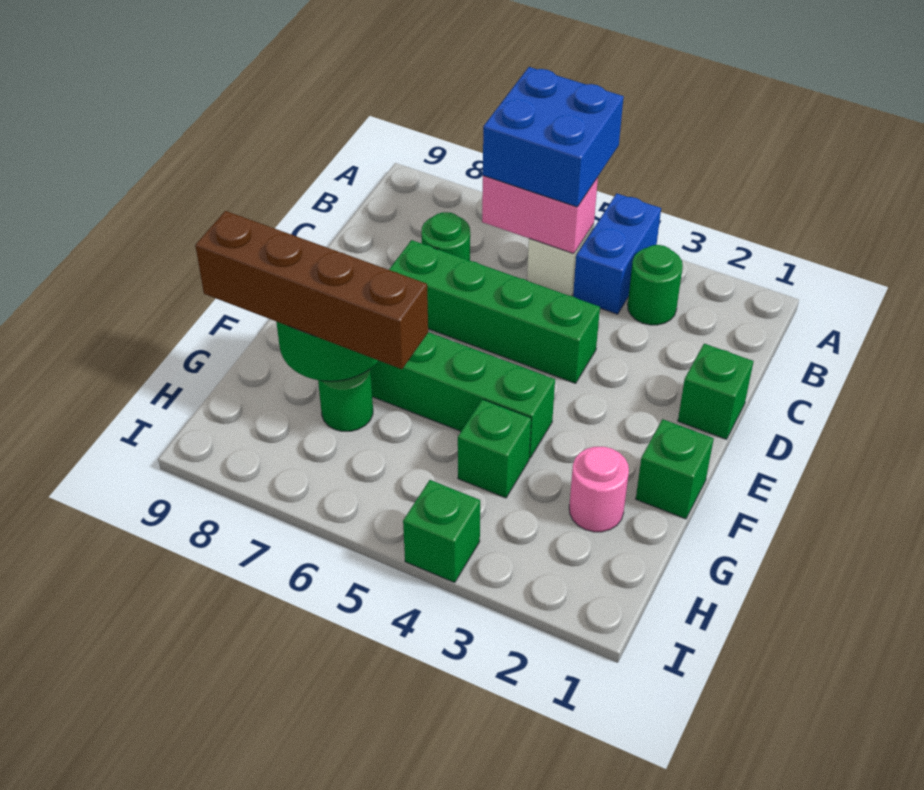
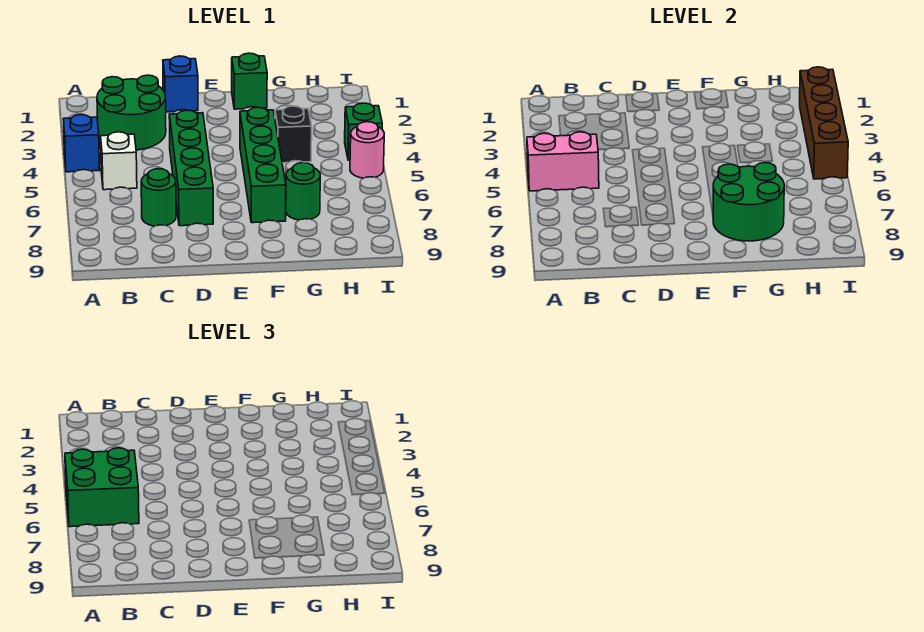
blue 1x2 brick [573,194,661,314] -> blue 1x1 brick [63,115,100,172]
blue 2x2 brick [483,67,624,207] -> green 2x2 brick [65,448,139,527]
green 1x1 round brick [628,245,683,325] -> green 2x2 round brick [97,75,166,150]
pink 1x2 brick [482,176,598,254] -> pink 1x2 brick turned to [527,132,599,191]
green 1x1 brick [678,344,754,439] -> blue 1x1 brick [163,56,198,112]
pink 1x1 round brick [569,447,629,532] -> pink 1x1 round brick moved to [350,122,384,178]
green 1x1 brick [458,399,531,498] -> black 1x1 brick [275,106,312,163]
brown 1x4 brick [195,211,428,369] -> brown 1x4 brick moved to [800,67,848,179]

